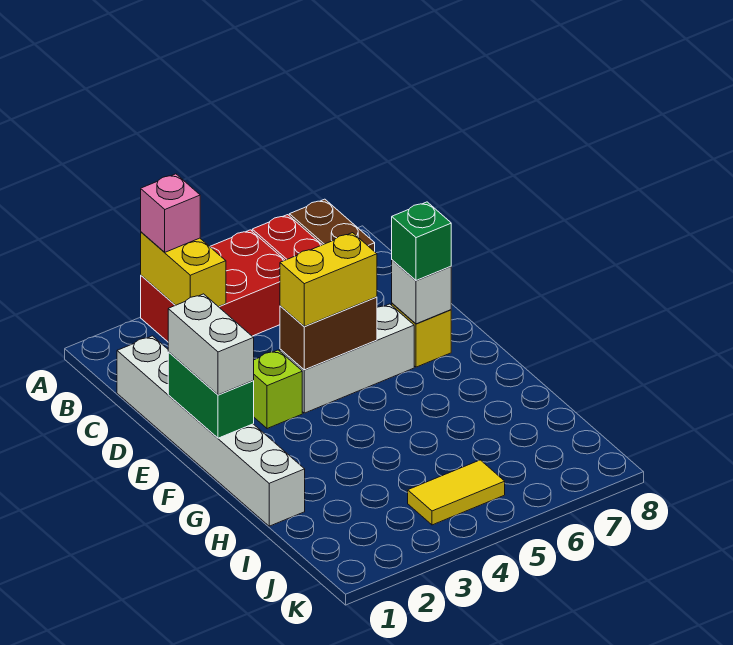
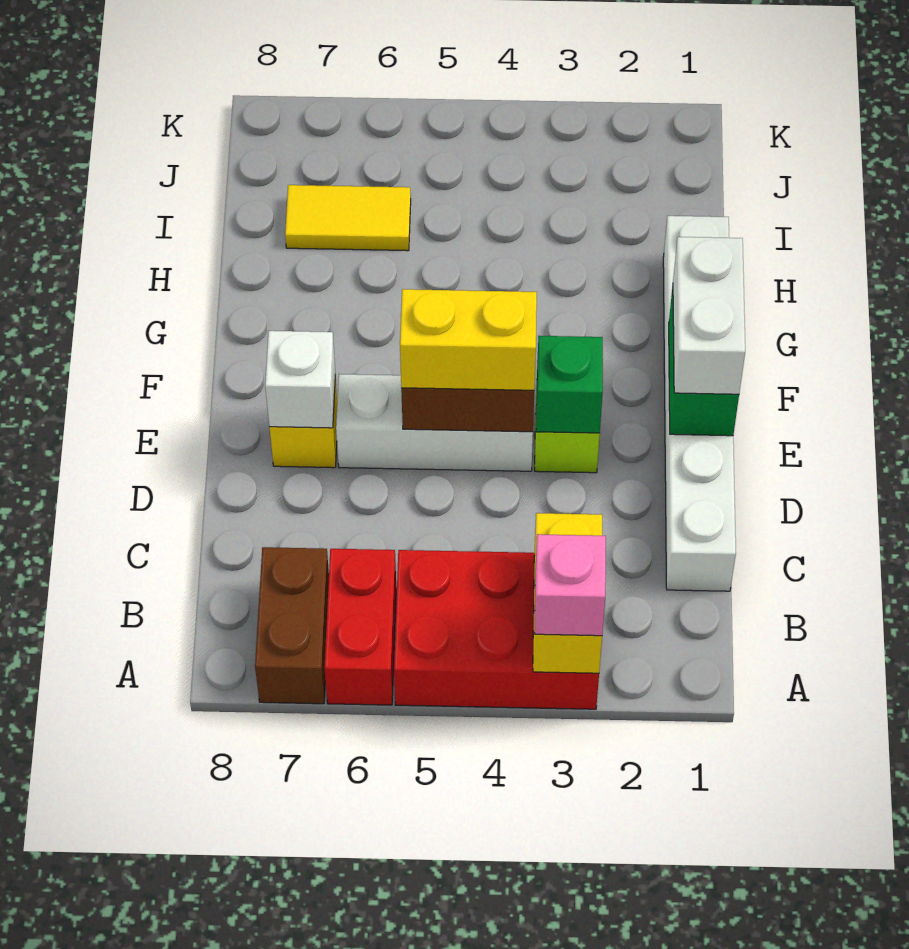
green 1x1 brick [392,202,451,280] -> green 1x1 brick moved to [536,336,603,433]
yellow 1x2 tile [408,460,505,525] -> yellow 1x2 tile moved to [285,185,411,251]

